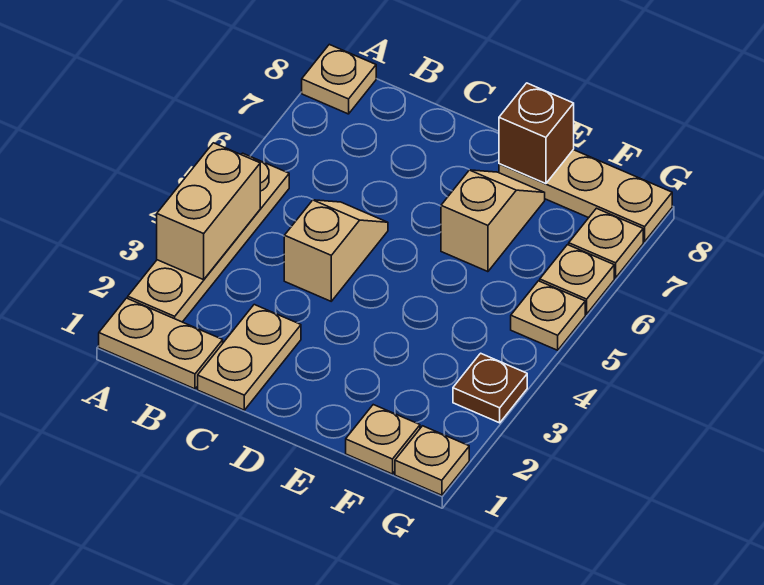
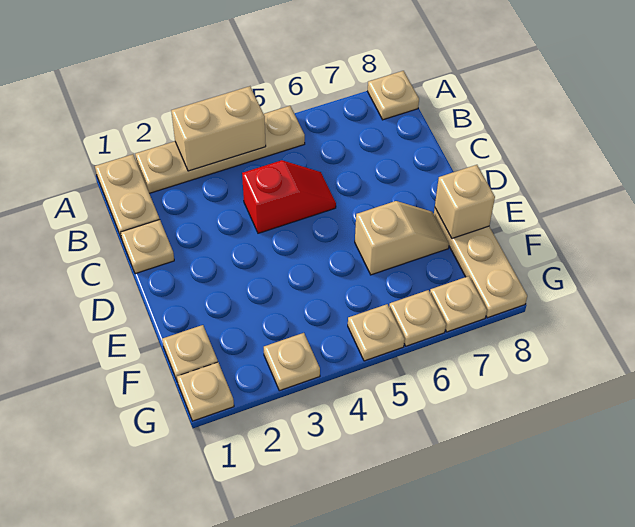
tan 1x2 plate [198,305,301,410] -> tan 1x1 plate [121,219,174,274]
tan 1x2 slope [284,200,388,301] -> red 1x2 slope [242,160,336,233]
brown 1x1 brick [499,83,574,184] -> tan 1x1 brick [435,165,495,238]
brown 1x1 plate [453,353,527,423] -> tan 1x1 plate [264,333,320,391]

